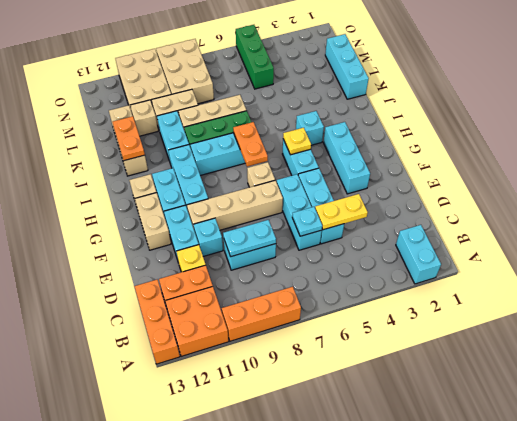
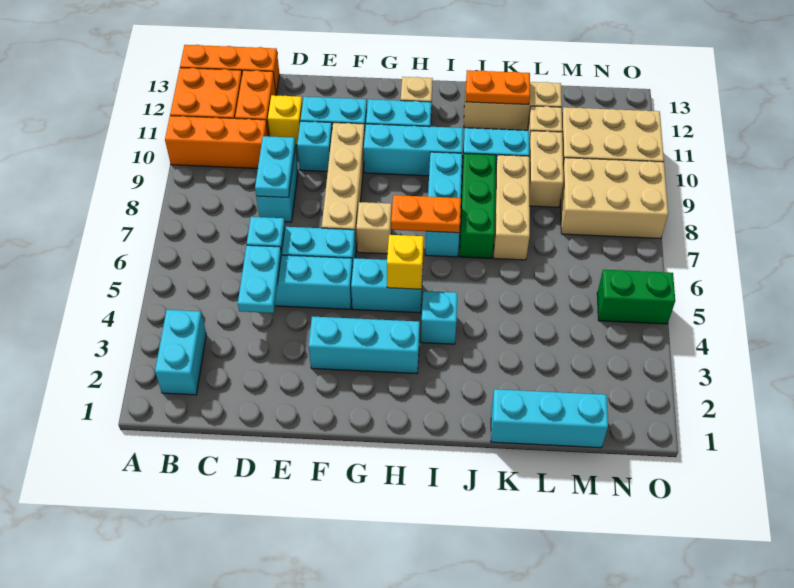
cyan 1x2 brick [396,225,441,284] -> cyan 1x2 brick turned to [155,310,206,395]
orange 1x3 brick [222,287,301,341] -> orange 1x3 brick turned to [165,116,268,168]
yellow 1x2 plate [315,194,368,230] -> cyan 1x2 plate [238,245,281,313]
tan 1x2 brick [135,193,171,250] -> none
yellow 1x1 plate [283,128,311,155] -> yellow 1x1 brick [387,235,424,289]
green 1x3 brick [236,25,274,89] -> green 1x2 brick [597,270,675,324]

